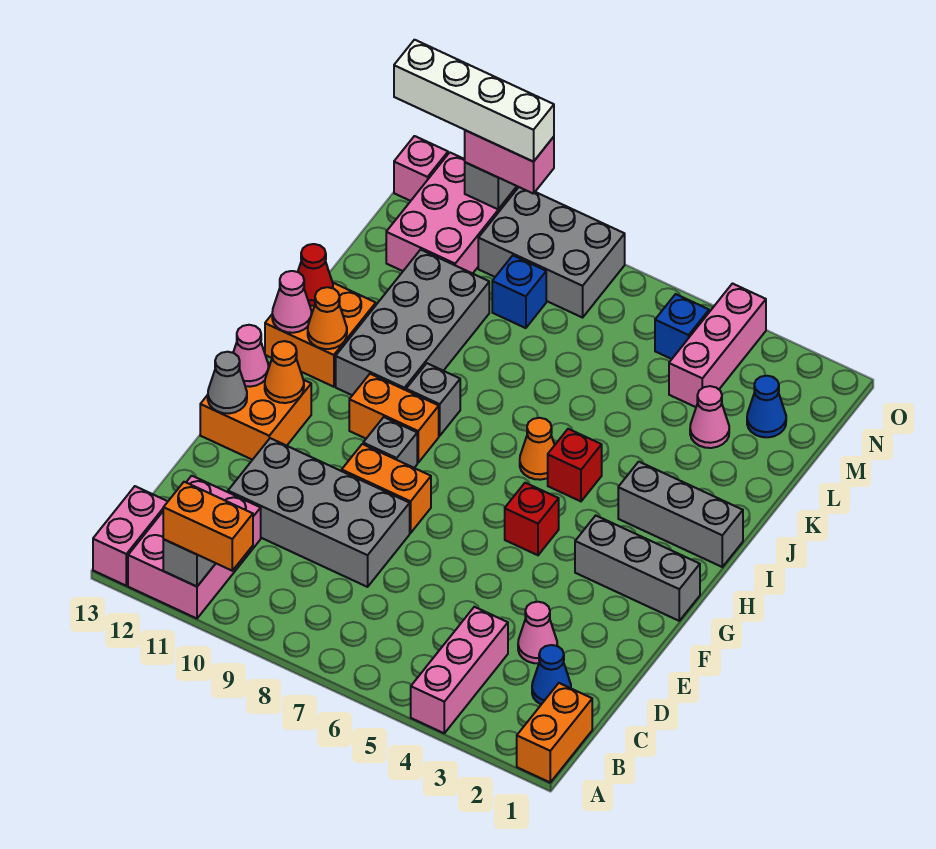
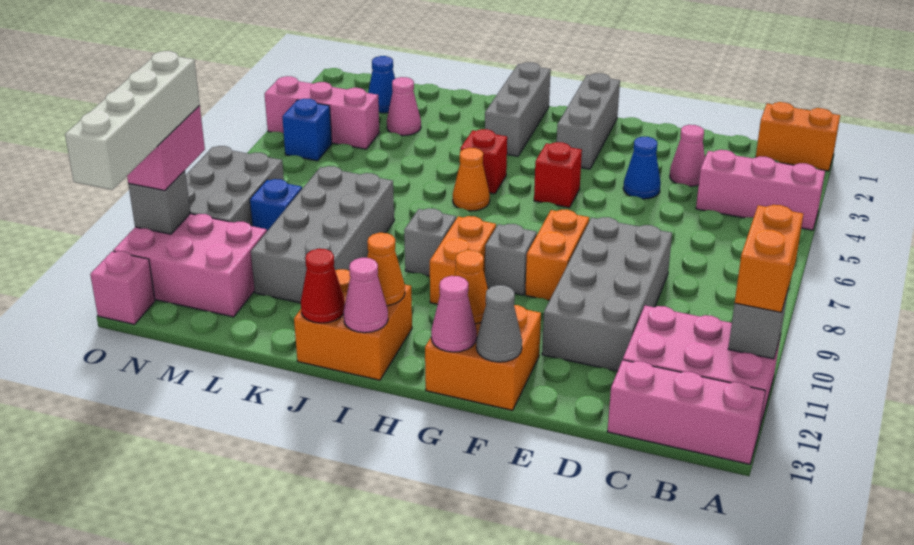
pink 1x2 brick [93,486,168,586] -> pink 1x3 brick [607,360,765,464]
blue 1x1 cone [532,645,571,704] -> blue 1x1 cone moved to [623,137,661,199]
grey 2x4 brick [336,250,489,395] -> grey 2x4 brick turned to [251,166,394,303]

